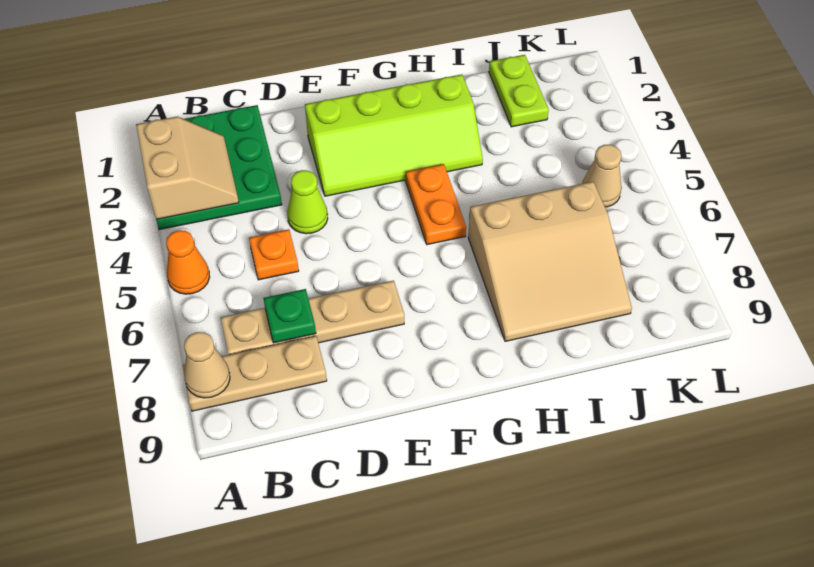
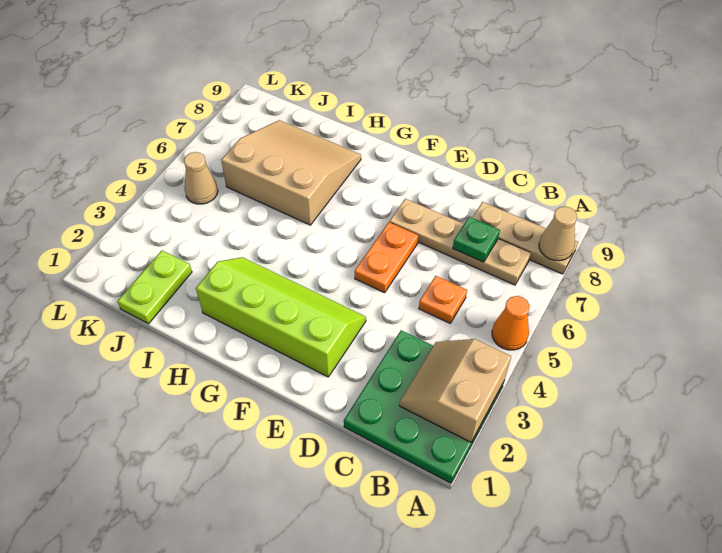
lime 1x1 cone [287,170,328,234] -> none
orange 1x2 plate [406,164,466,245] -> orange 1x2 plate moved to [355,222,418,293]

